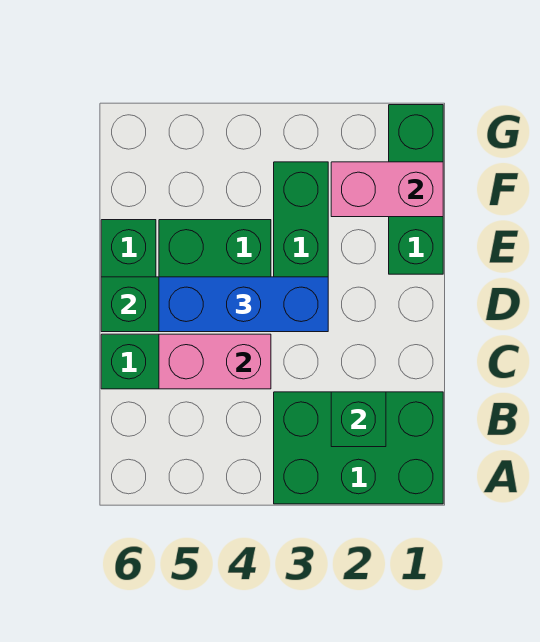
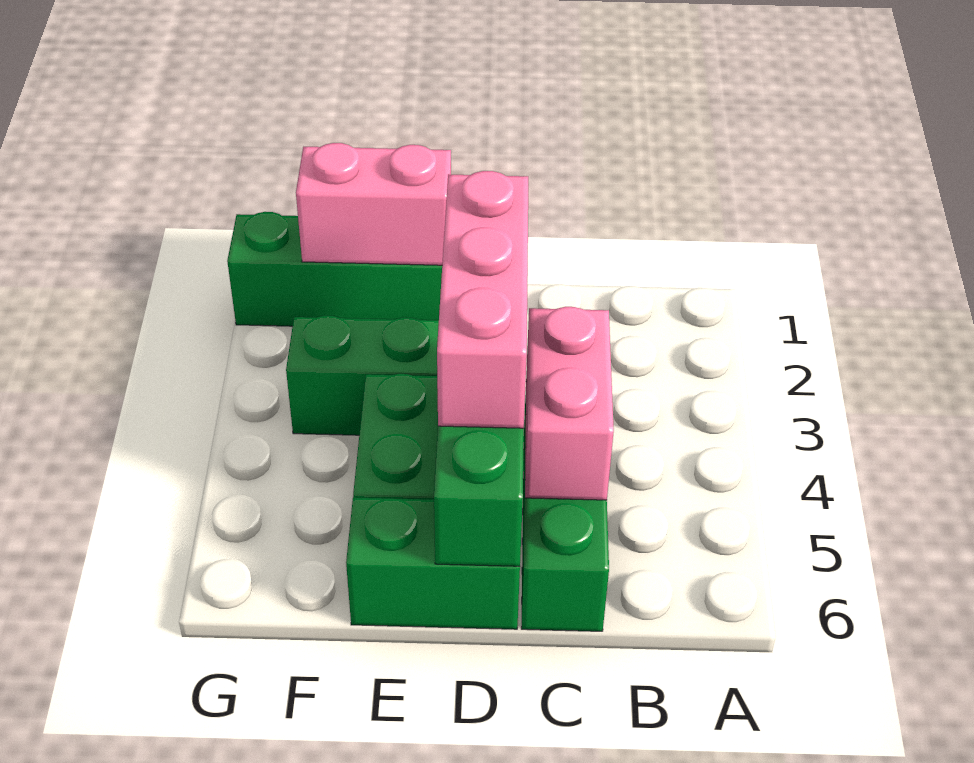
green 2x3 brick [274,392,443,504] -> none
green 1x1 brick [331,392,386,447] -> none
blue 1x3 brick [159,277,328,332] -> pink 1x3 brick [437,171,528,428]
pink 1x2 brick [331,162,443,217] -> pink 1x2 brick turned to [296,143,451,265]

